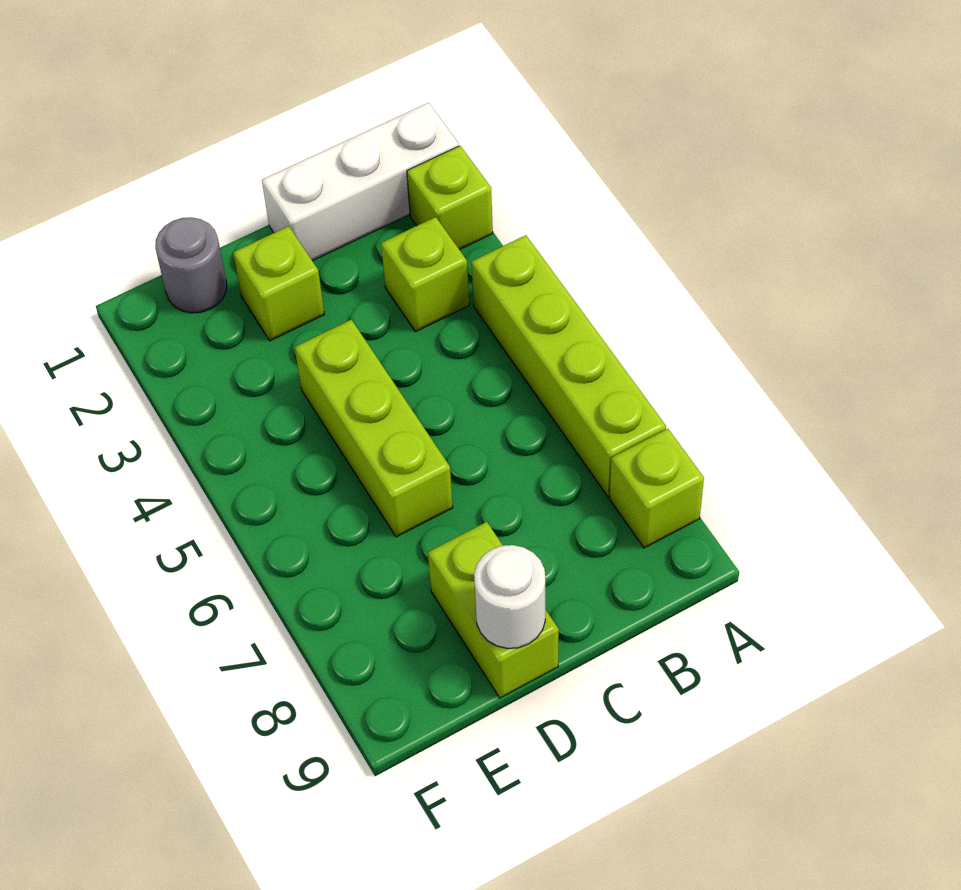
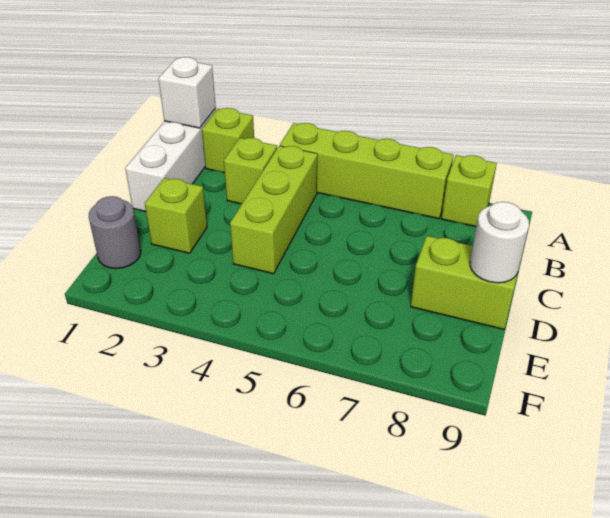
none -> white 1x1 brick [158,57,216,128]
lime 1x3 brick [295,320,453,537] -> lime 1x3 brick turned to [230,146,317,274]

